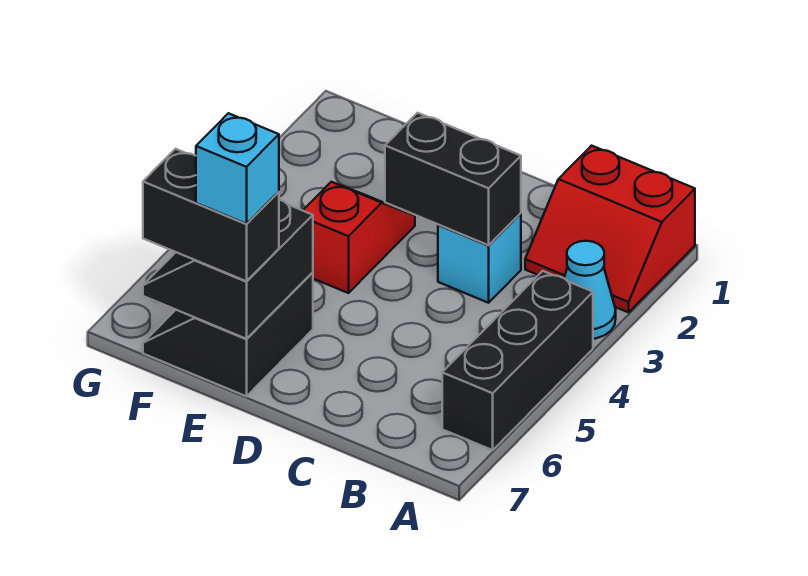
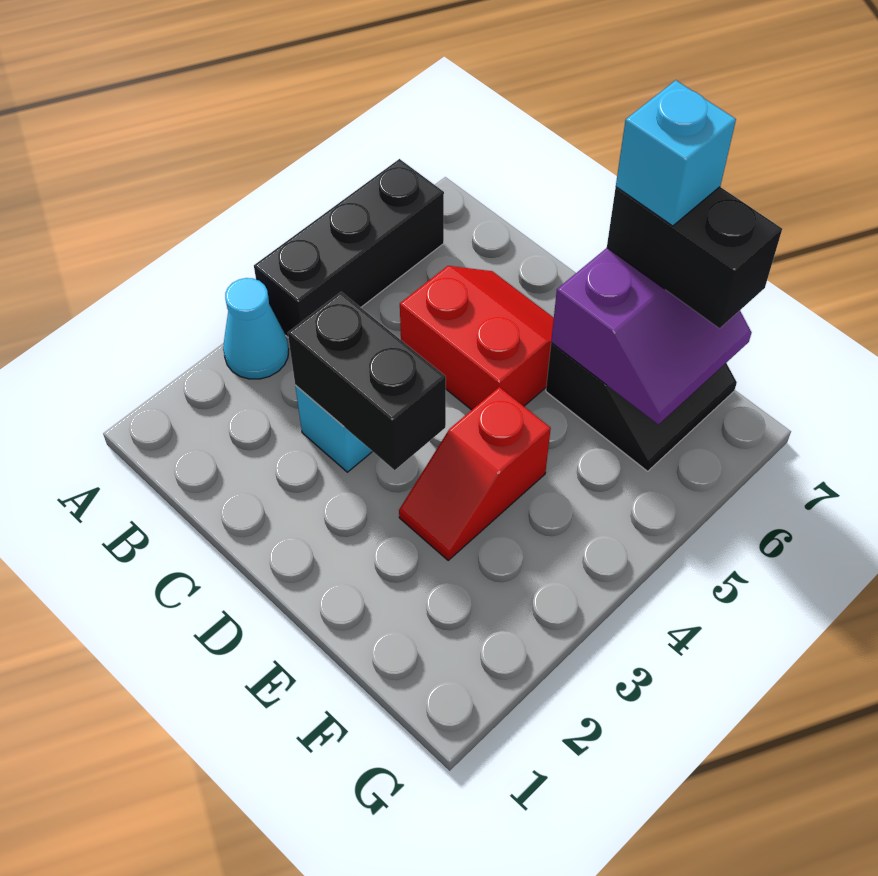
red 2x2 slope [525,146,695,312] -> red 2x2 slope moved to [400,266,554,410]
black 2x2 slope [143,200,313,339] -> purple 2x2 slope [551,248,752,424]

